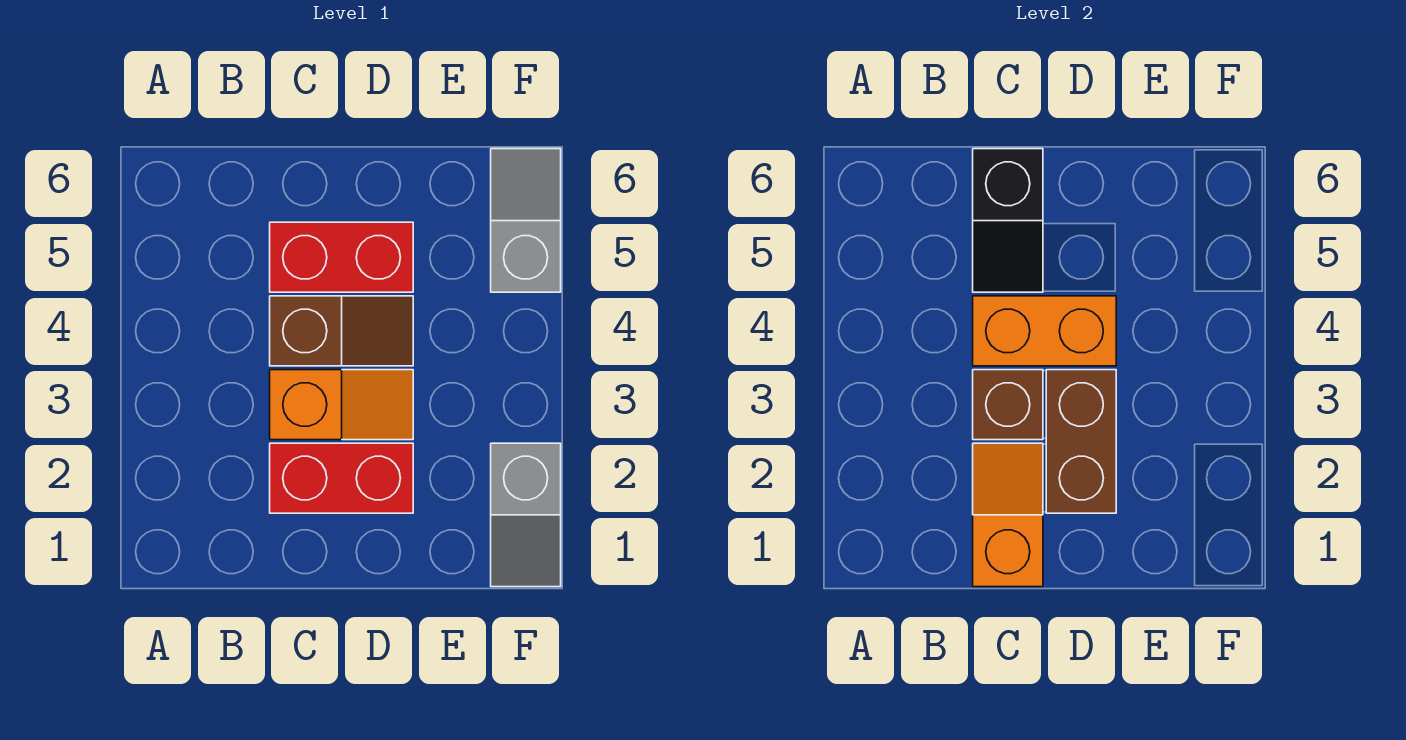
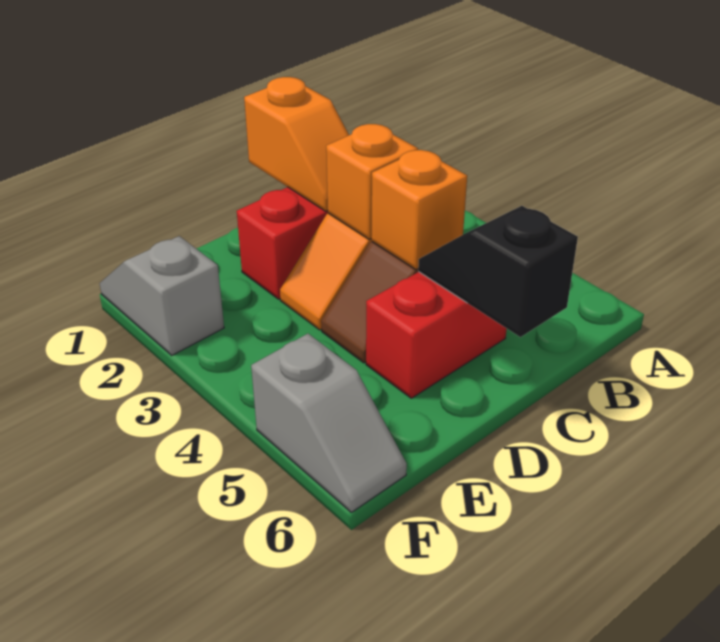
brown 1x1 brick [973,370,1043,440] -> orange 1x1 brick [326,124,418,239]
orange 1x2 brick [973,296,1116,366] -> orange 1x1 brick [371,150,467,270]
brown 1x2 brick [1046,370,1116,513] -> none

